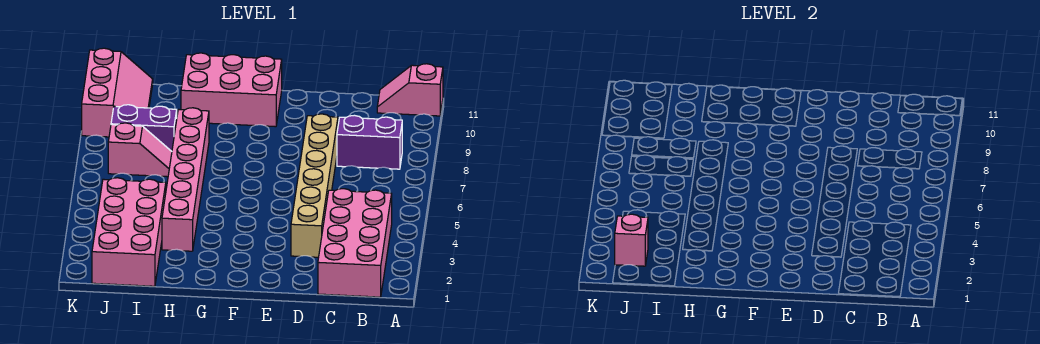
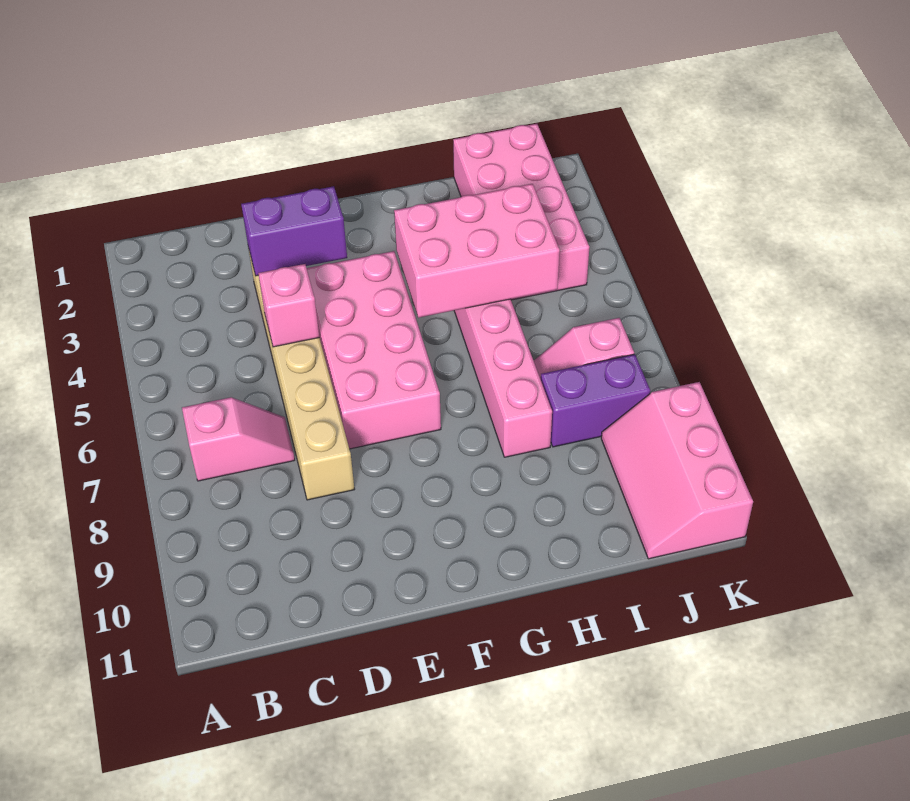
pink 1x2 slope [377,64,443,116] -> pink 1x2 slope moved to [182,397,295,481]
pink 2x4 brick [318,189,392,297] -> pink 2x4 brick moved to [307,251,441,449]
purple 1x2 brick [337,115,402,169] -> purple 1x2 brick moved to [241,186,347,276]
pink 2x3 brick [181,53,282,127] -> pink 2x3 brick moved to [394,184,560,318]
pink 1x1 brick [615,214,648,266] -> pink 1x1 brick moved to [258,264,319,347]

